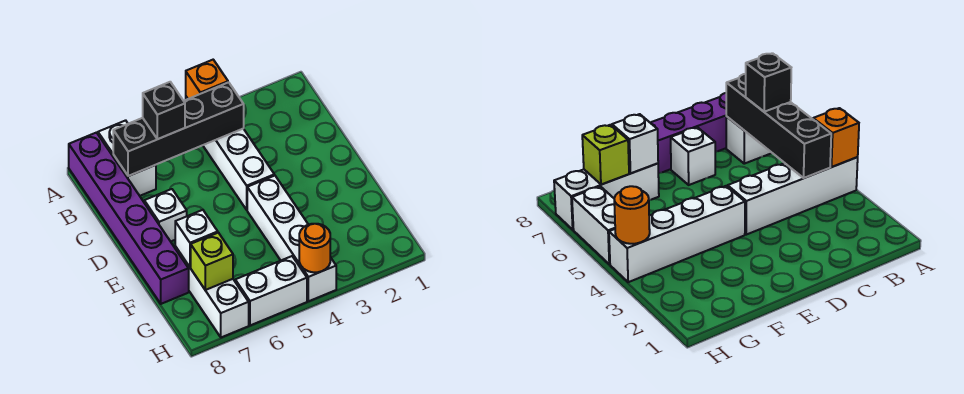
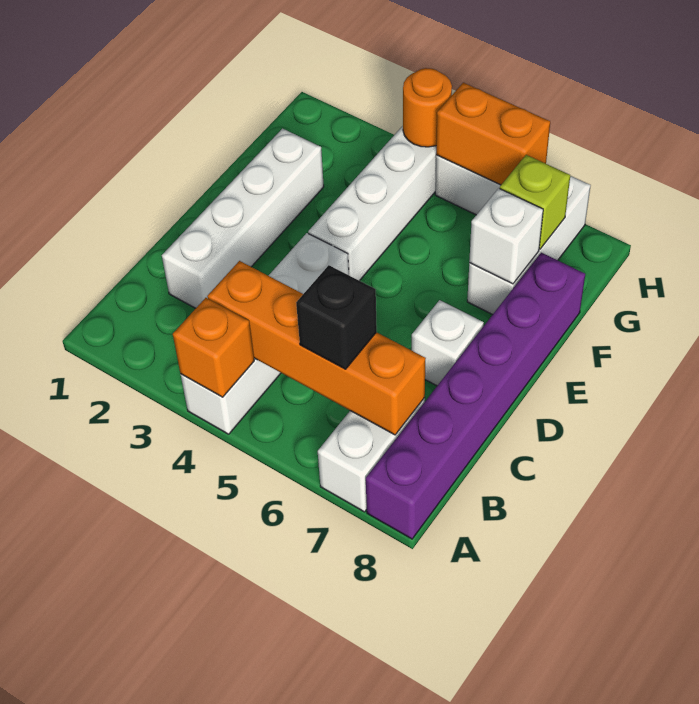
black 1x4 brick [113,82,244,176] -> orange 1x4 brick [207,261,426,435]
none -> white 1x4 brick [162,129,324,308]
none -> orange 1x2 brick [436,83,550,185]

